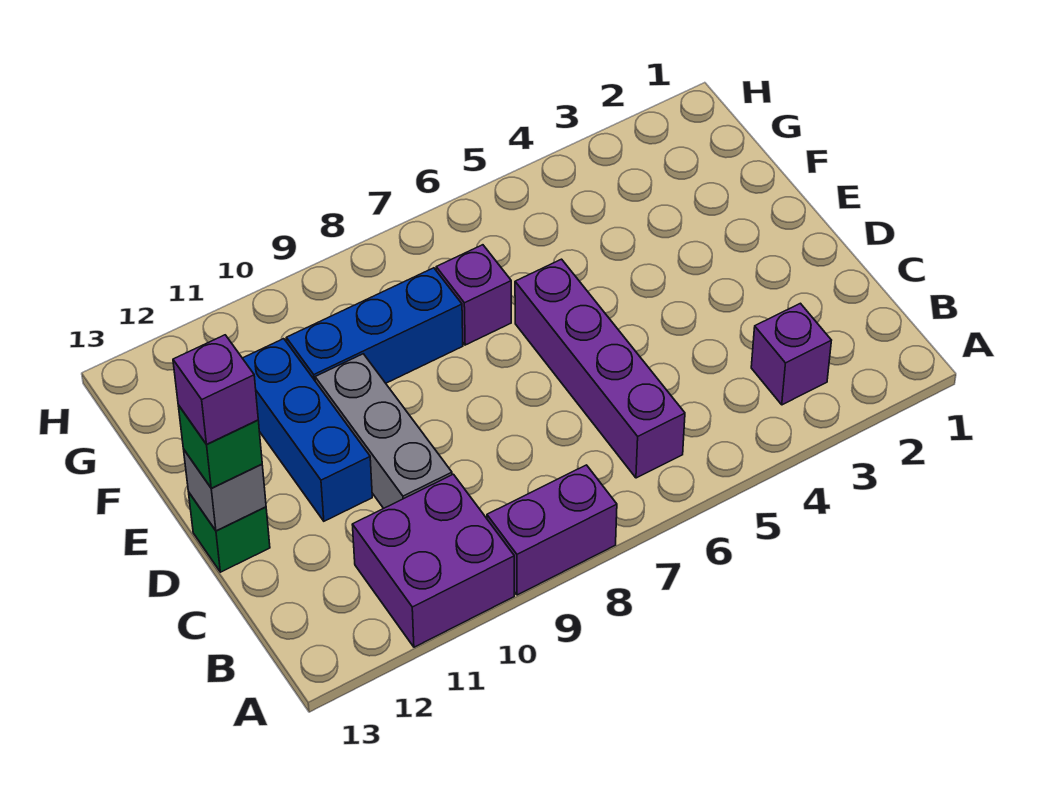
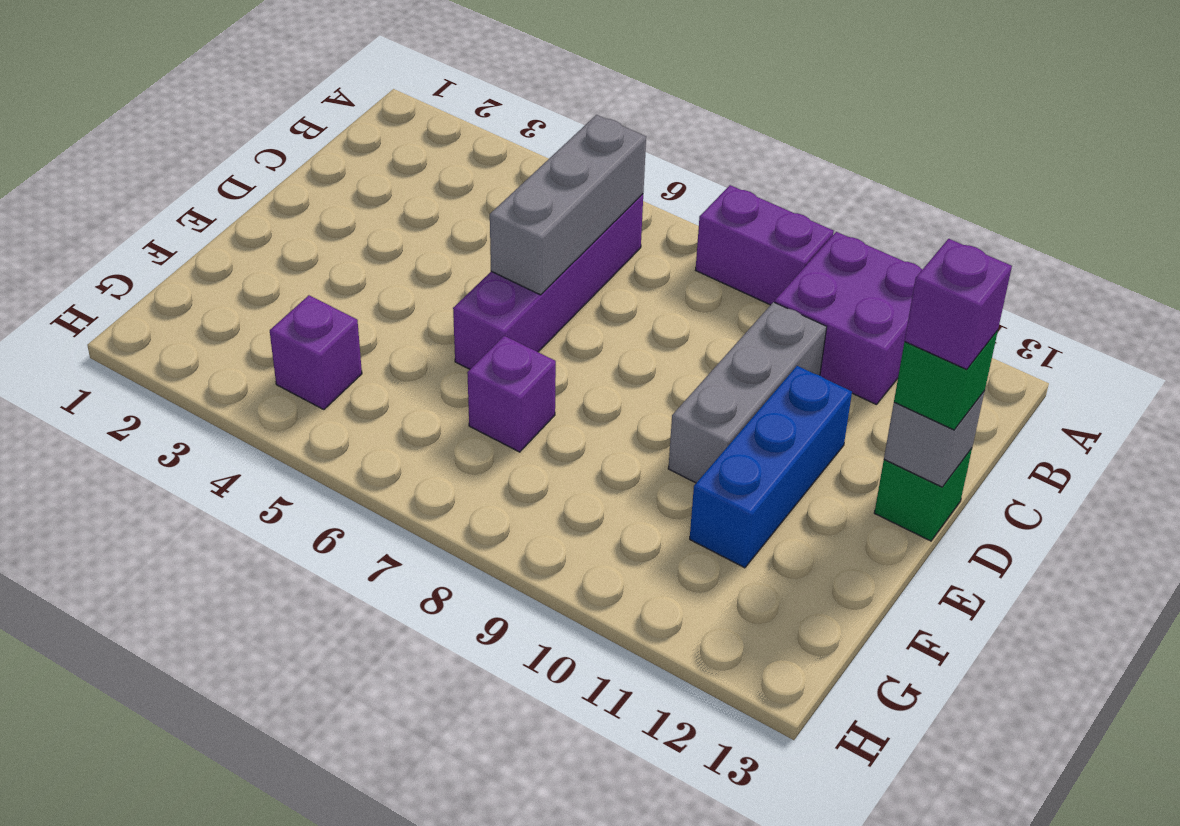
purple 1x1 brick [751,303,831,405] -> purple 1x1 brick moved to [270,295,362,410]
none -> grey 1x3 brick [490,115,646,295]
blue 1x3 brick [286,268,463,383] -> none

